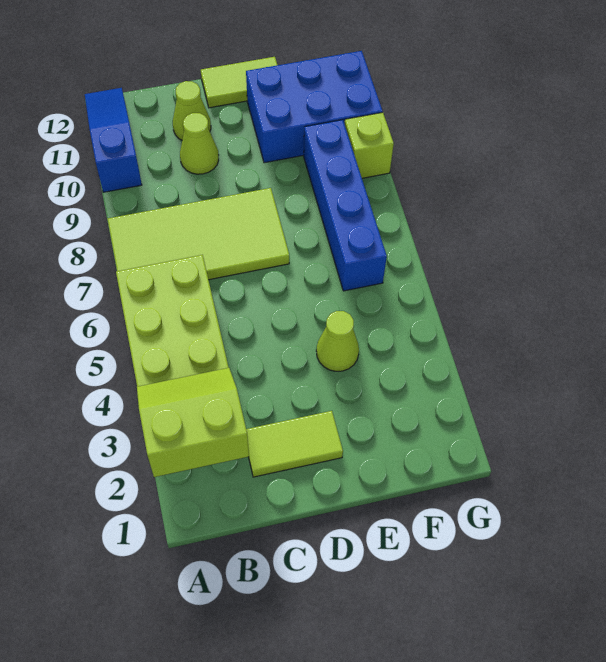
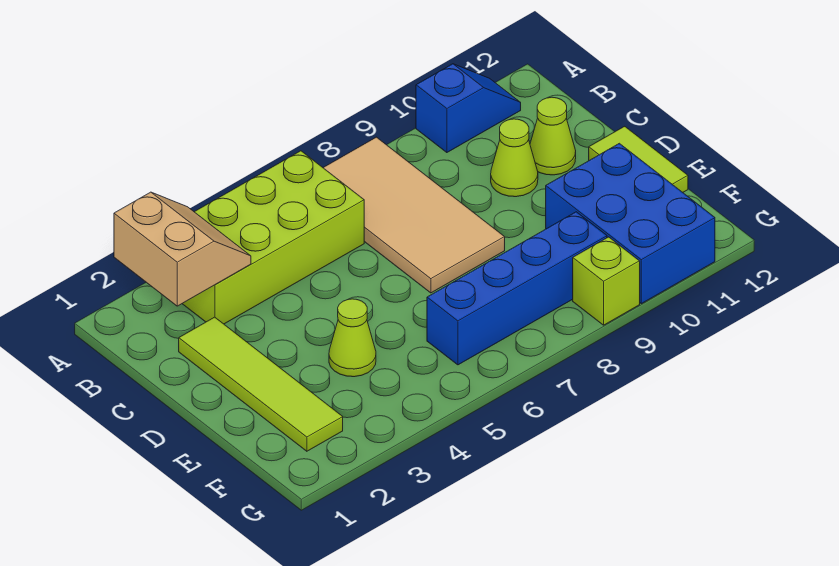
lime 2x2 slope [137,368,249,477] -> tan 2x2 slope [114,192,251,306]
lime 2x4 tile [108,188,289,280] -> tan 2x4 tile [323,137,505,293]
blue 1x3 slope [85,88,142,192] -> blue 1x2 slope [416,64,521,153]
lime 1x2 tile [246,411,343,477] -> lime 1x4 tile [179,317,343,451]

